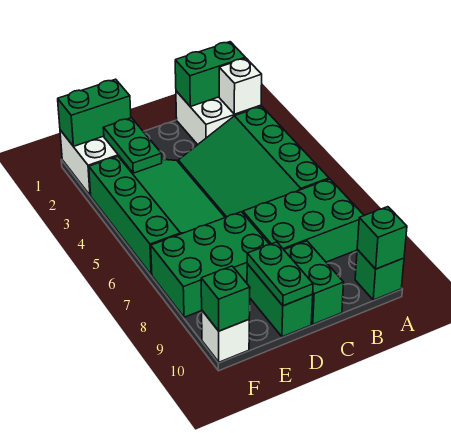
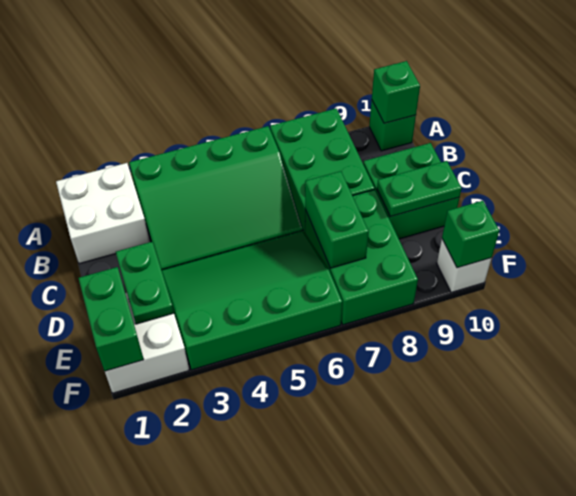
green 1x2 brick [175,42,245,107] -> green 1x2 brick moved to [305,171,369,268]
white 1x1 brick [219,58,262,114] -> none
green 1x2 plate [103,118,162,173] -> green 1x2 plate turned to [116,242,174,324]

